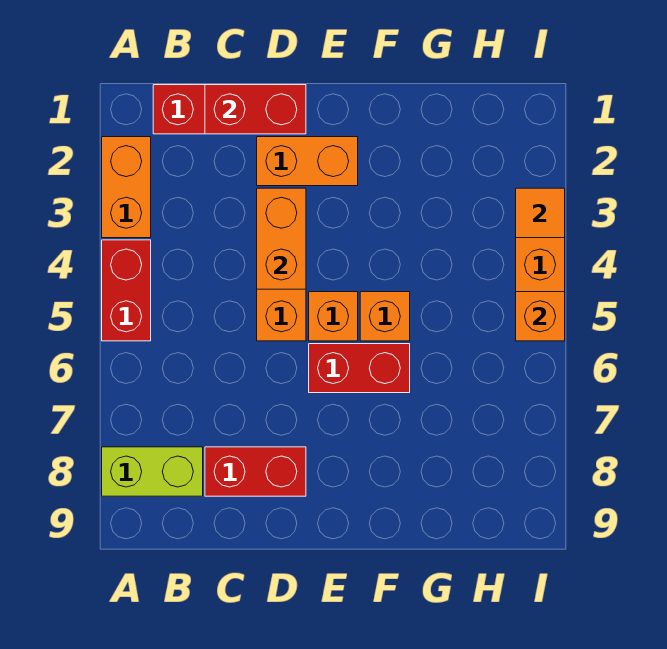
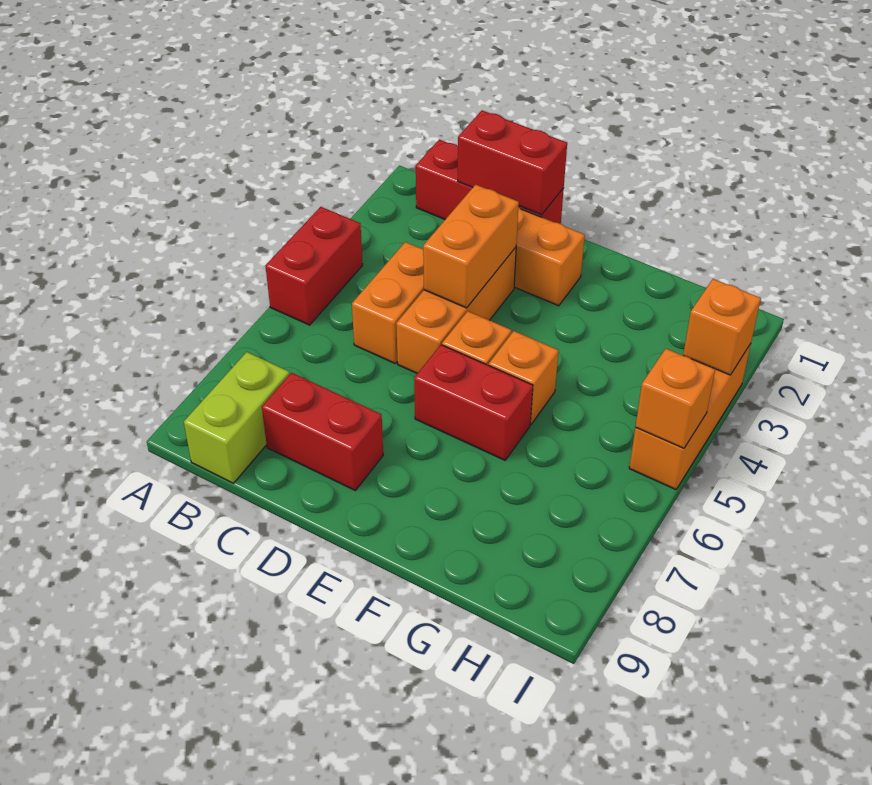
orange 1x2 brick [102,137,151,238] -> orange 1x2 brick moved to [352,242,424,363]
lime 1x2 brick [102,447,203,496] -> lime 1x2 brick turned to [184,352,290,483]
orange 1x1 tile [516,188,565,238] -> orange 1x1 brick [683,279,761,375]

